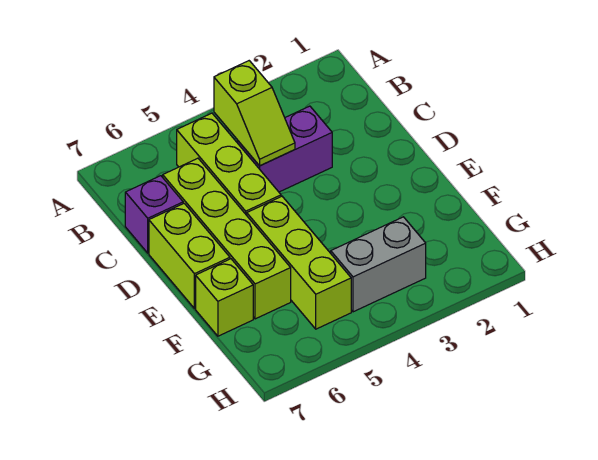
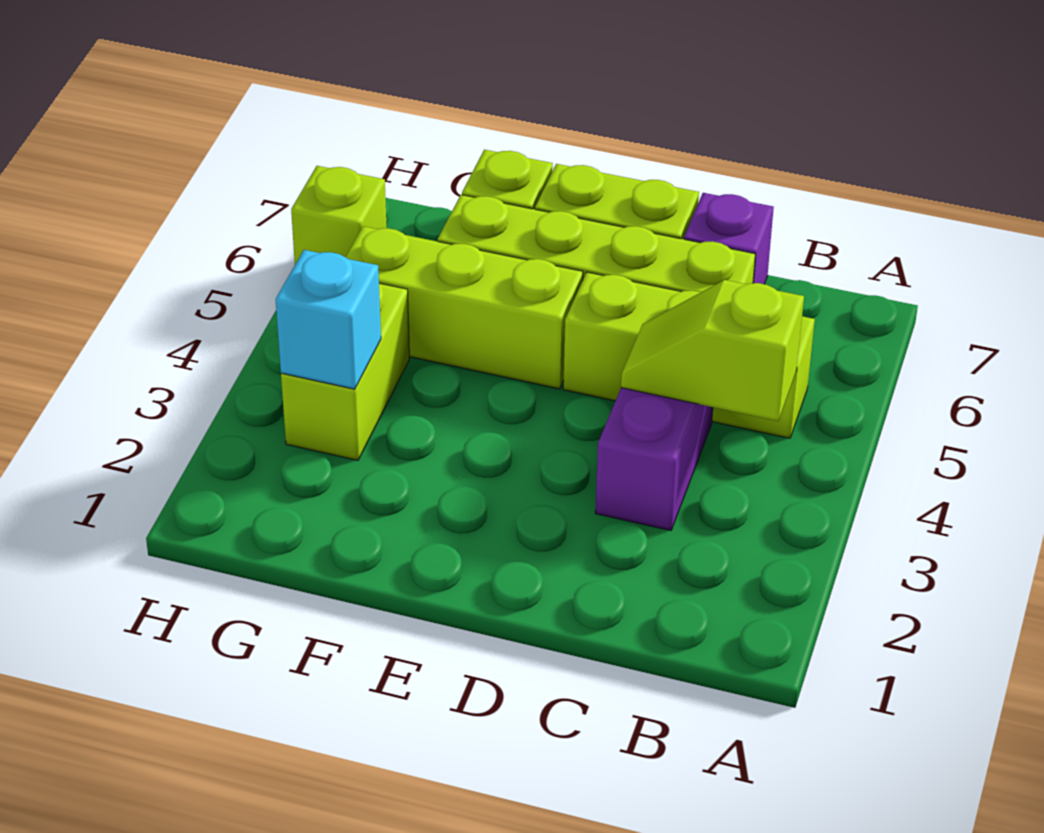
grey 1x2 brick [331,217,426,312] -> lime 1x2 brick [281,283,409,460]
none -> cyan 1x1 brick [276,250,381,389]
none -> lime 1x1 brick [291,166,387,264]

